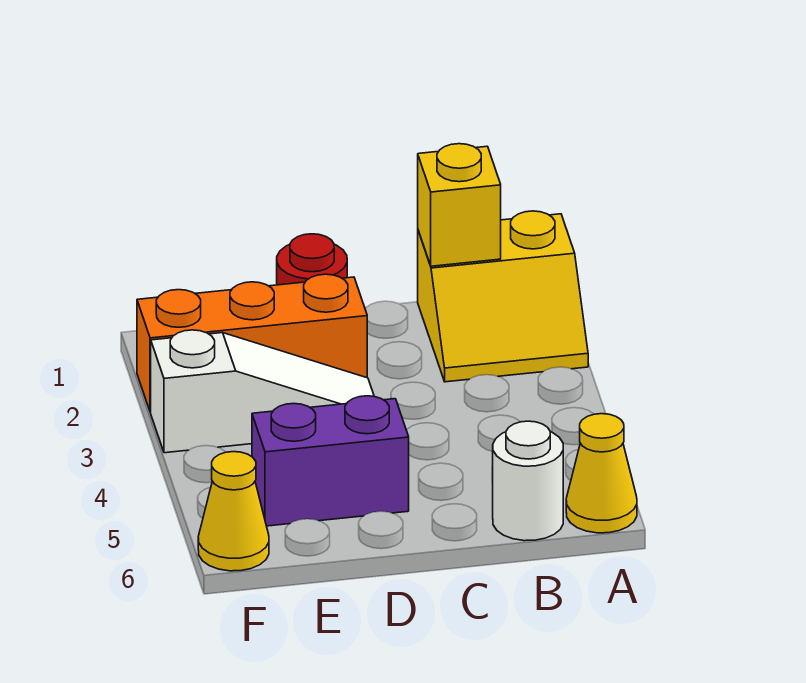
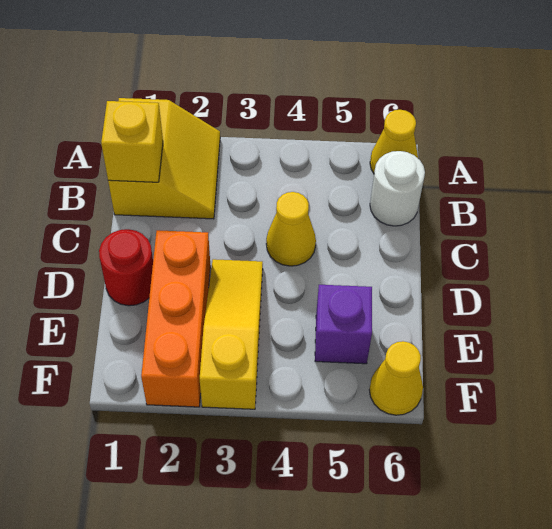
none -> yellow 1x1 cone [266,192,316,266]
white 1x3 slope [151,330,374,453] -> yellow 1x3 slope [200,259,263,409]
purple 1x2 brick [252,396,409,526] -> purple 1x1 brick [315,285,372,364]

